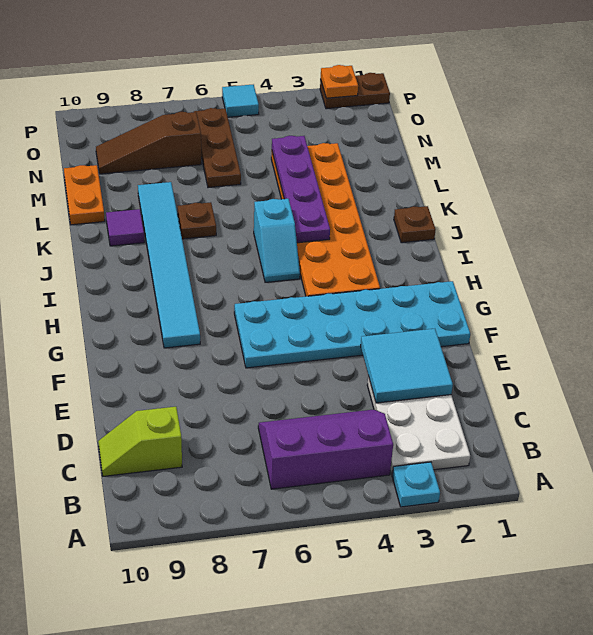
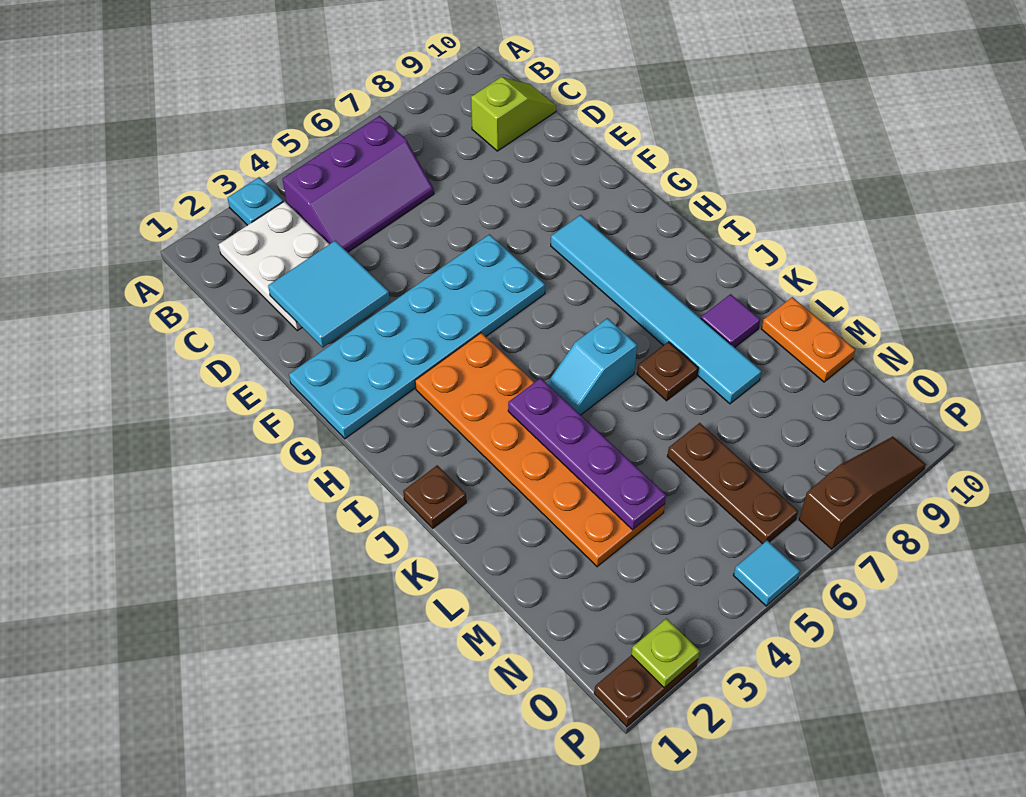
cyan 1x2 slope [254,199,300,282] -> cyan 1x2 slope turned to [547,318,637,415]
brown 1x3 slope [96,112,201,174] -> brown 1x3 slope moved to [799,437,926,549]
orange 1x1 plate [321,65,358,98] -> lime 1x1 plate [631,618,700,688]

